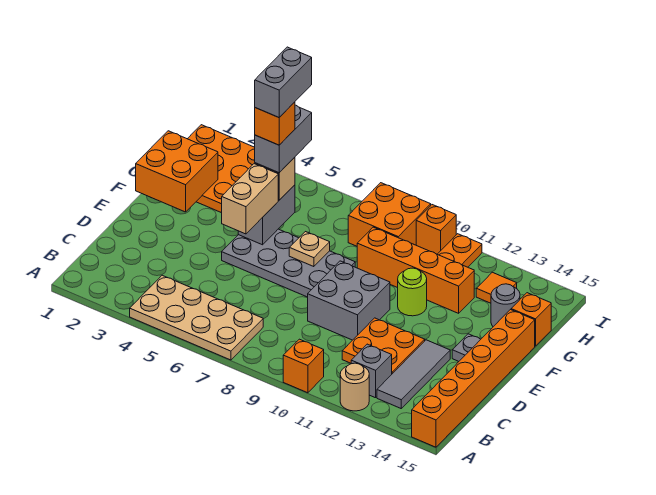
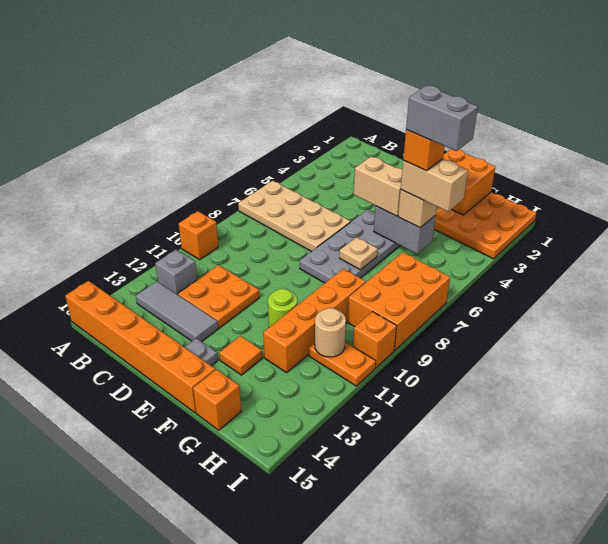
tan 2x4 plate [130,275,263,360] -> tan 2x4 plate turned to [238,181,351,252]
tan 1x1 round brick [340,363,369,411] -> tan 1x1 round brick moved to [315,308,346,357]
grey 2x2 brick [308,261,390,340] -> none
grey 1x2 brick [255,105,312,173] -> tan 1x2 brick [401,159,468,212]
grey 1x1 round brick [491,284,520,327] -> none
orange 2x2 brick [348,183,431,246] -> orange 2x3 brick [348,252,450,350]
orange 1x1 tile [476,272,517,303] -> orange 1x1 tile moved to [219,336,262,375]

